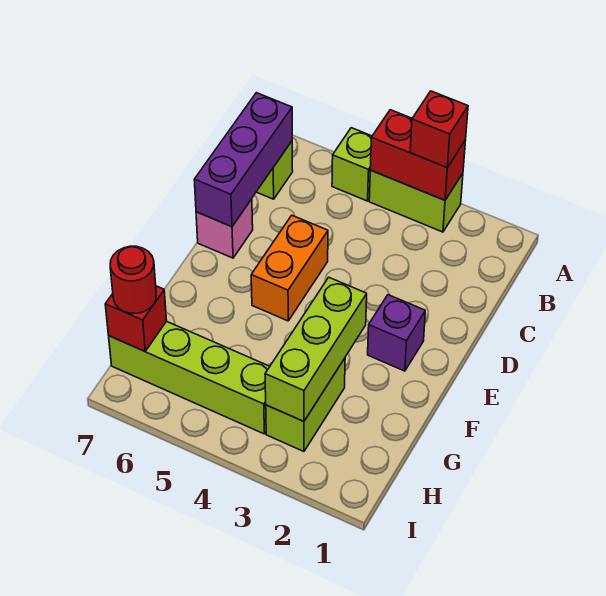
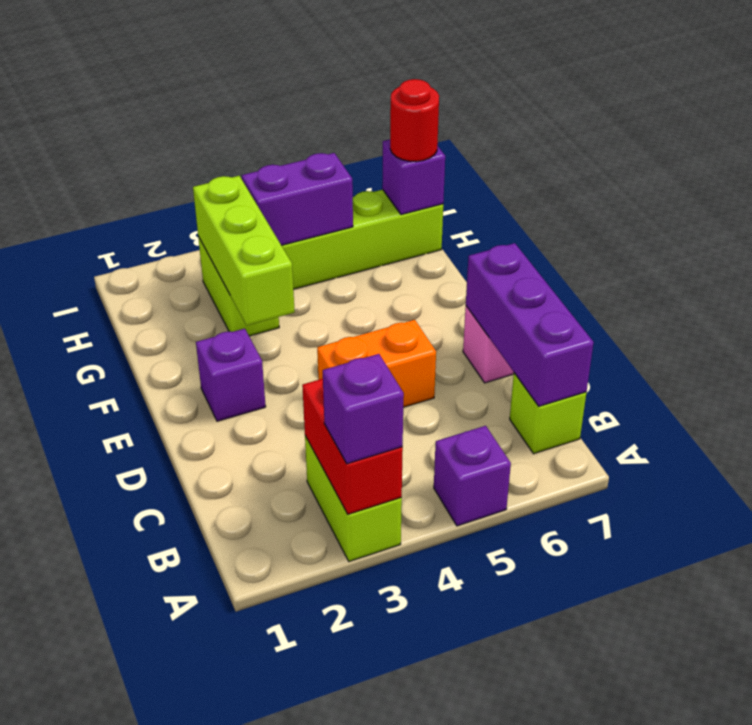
lime 1x2 brick [369,170,463,232] -> lime 1x2 brick turned to [305,436,402,561]
red 1x2 brick [370,110,466,200] -> red 1x2 brick turned to [302,379,403,514]
red 1x1 brick [410,91,468,167] -> purple 1x1 brick [323,354,404,464]
lime 1x1 brick [332,128,372,201] -> purple 1x1 brick [434,426,511,526]
orange 1x2 brick [251,215,328,321] -> orange 1x2 brick turned to [317,320,436,407]
none -> purple 1x2 brick [242,153,353,245]
red 1x1 brick [105,286,167,351] -> purple 1x1 brick [382,140,445,215]

